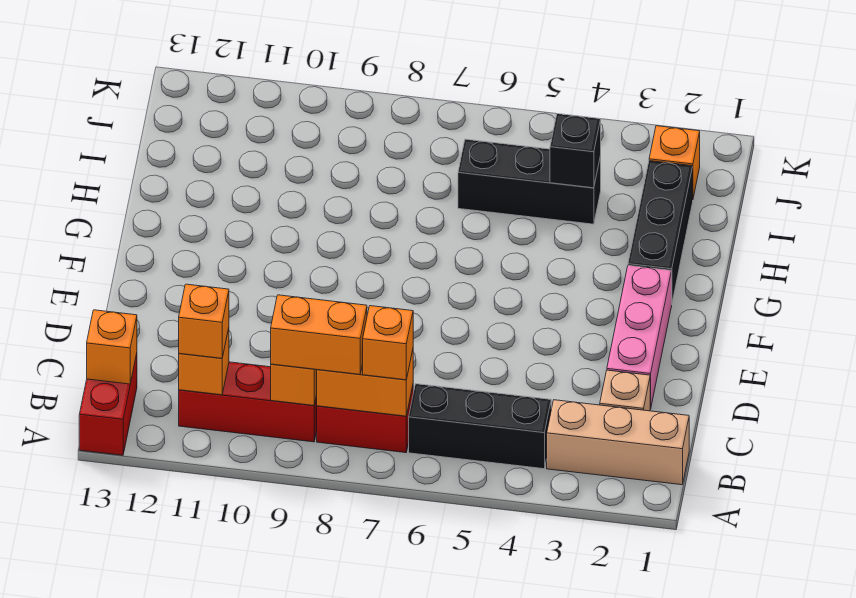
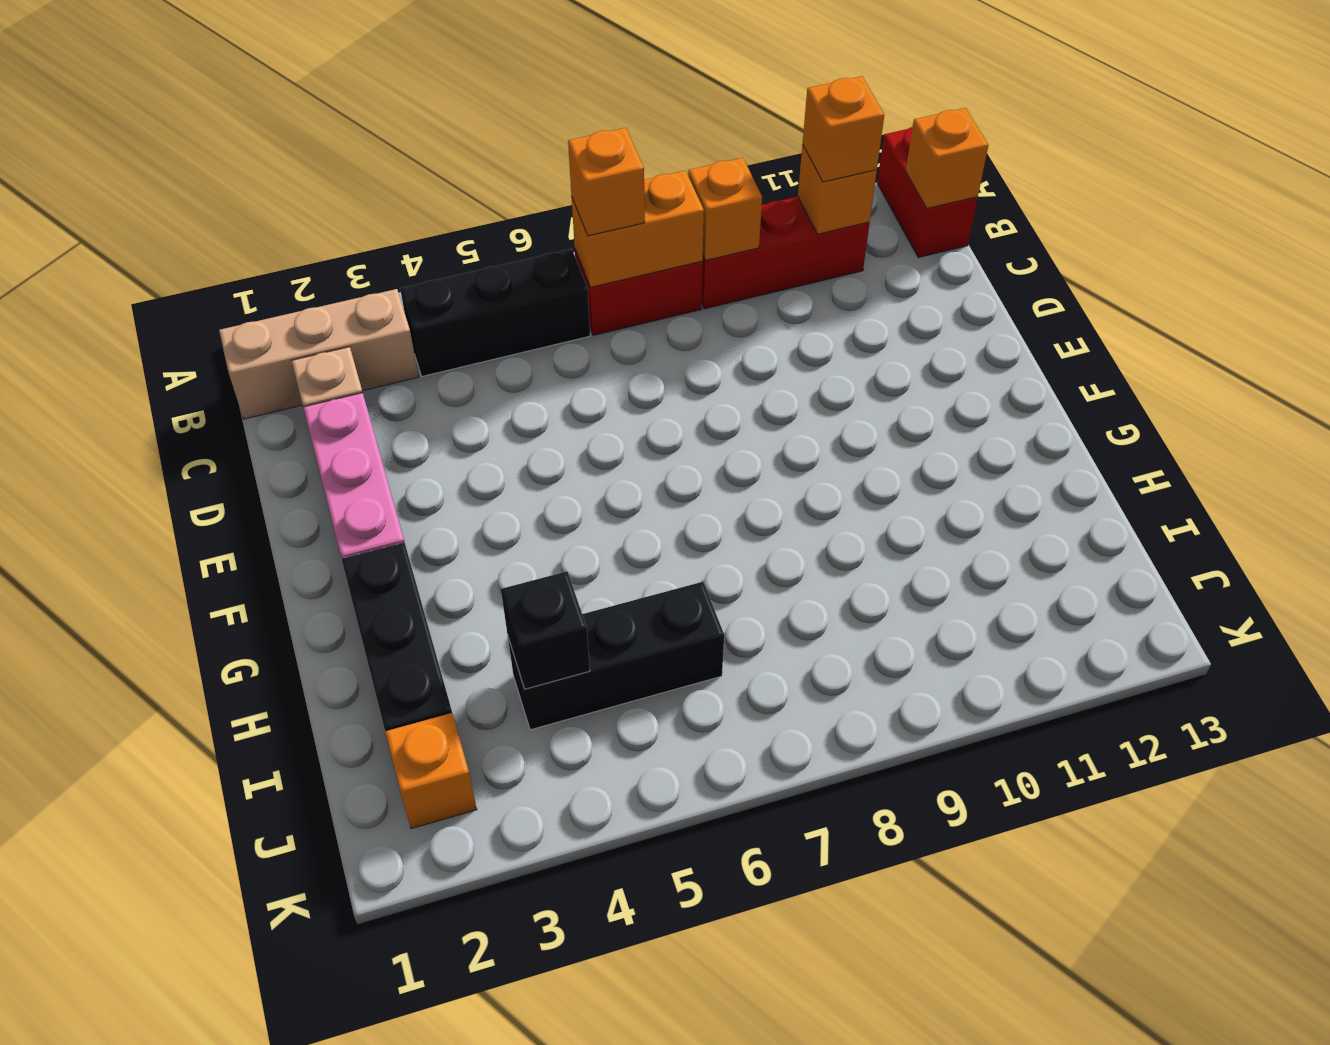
orange 1x2 brick [271,295,367,374] -> none

